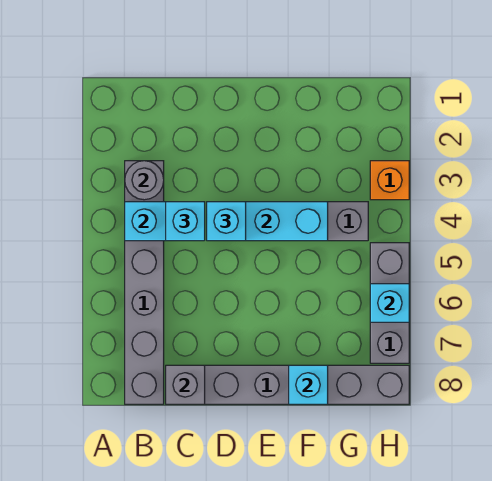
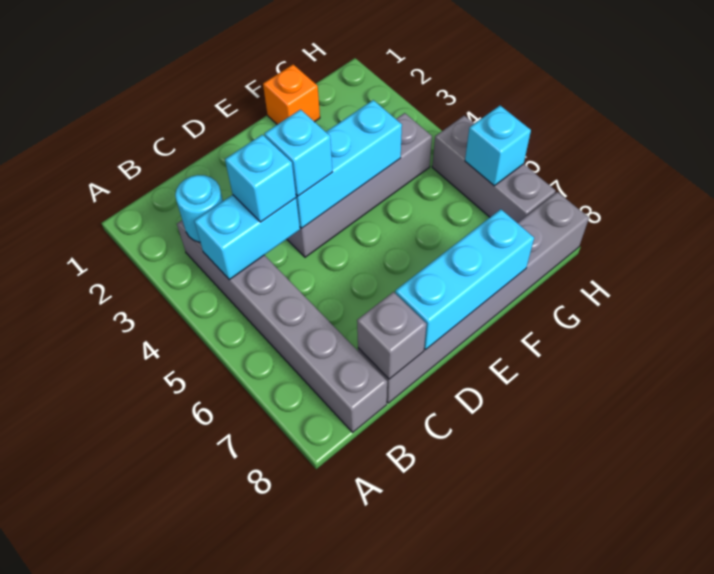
grey 1x1 round brick [125,161,164,200] -> cyan 1x1 round brick [175,175,223,242]
cyan 1x1 brick [289,365,328,404] -> cyan 1x3 brick [395,209,534,350]
orange 1x1 brick [370,161,409,200] -> orange 1x1 brick moved to [263,65,320,125]

